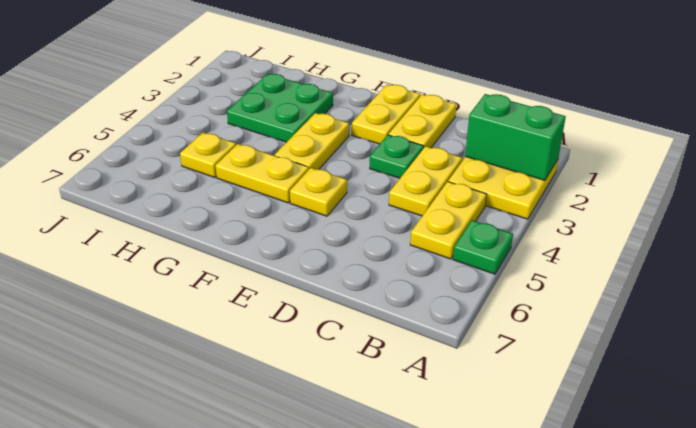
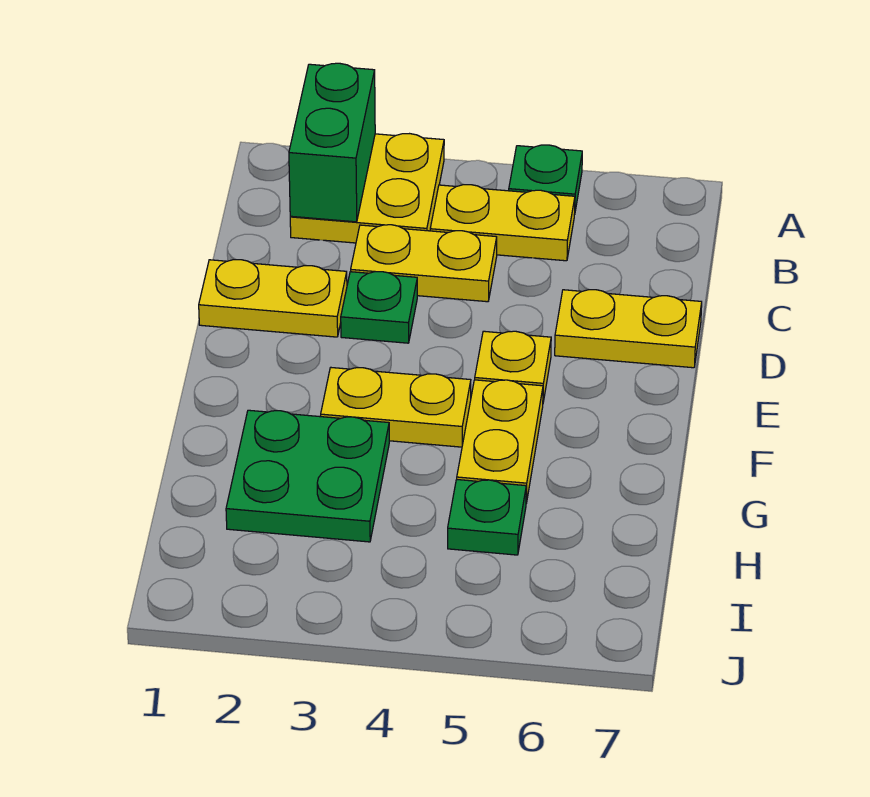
yellow 1x2 plate [352,85,420,144] -> yellow 1x2 plate moved to [555,290,702,368]
yellow 1x1 plate [180,133,236,178] -> green 1x1 plate [448,480,526,555]

